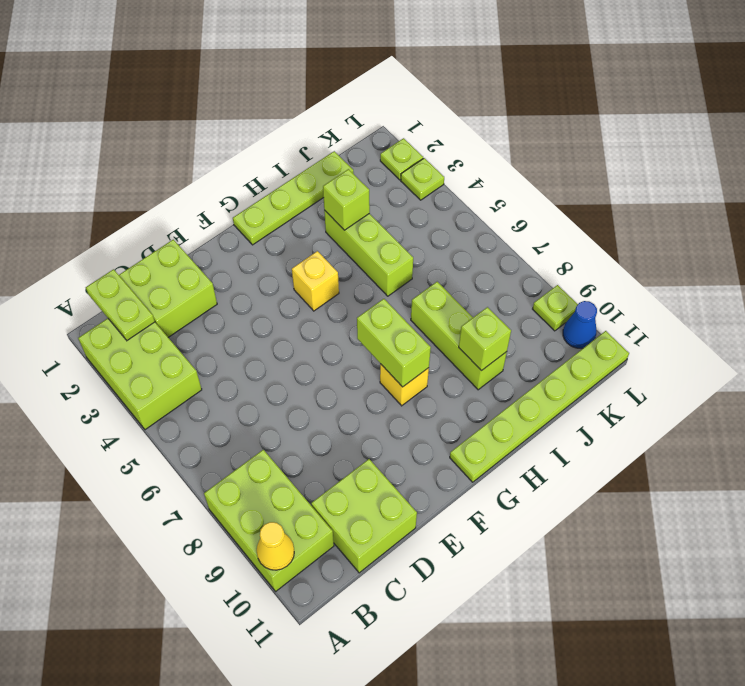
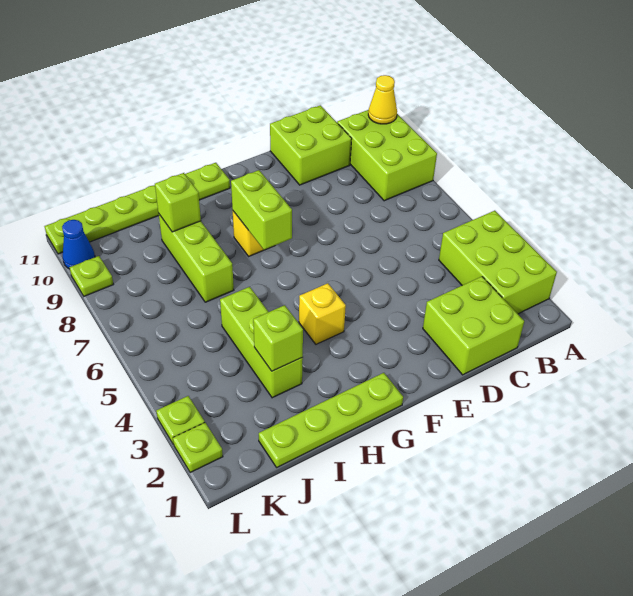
lime 1x2 plate [86,269,155,340] -> none

